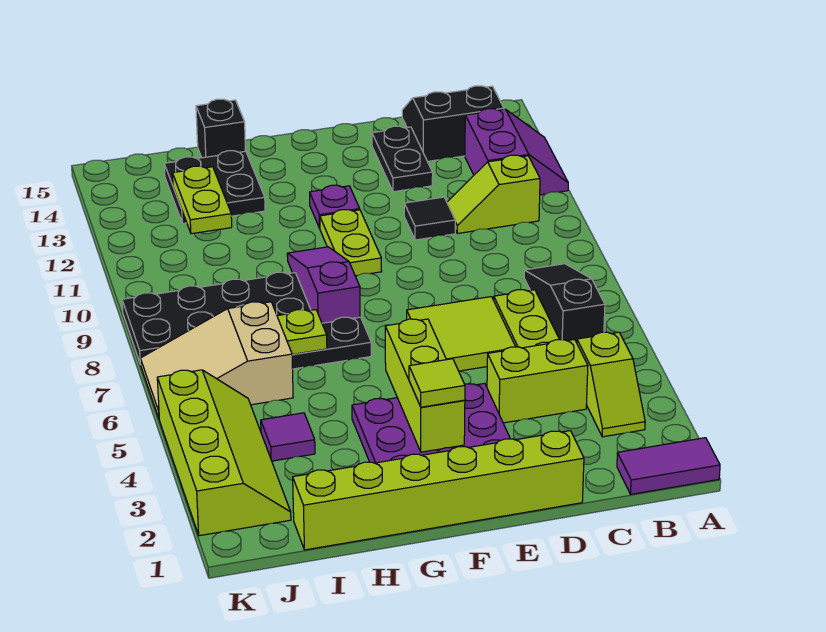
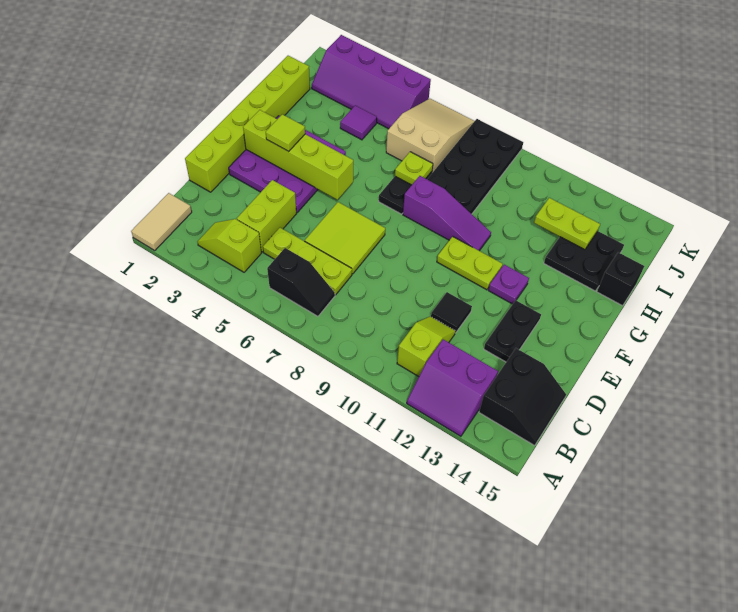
purple 1x2 tile [617,438,720,494] -> tan 1x2 tile [131,193,192,250]
black 1x3 slope [524,264,605,343] -> black 1x2 slope [267,248,335,316]
black 1x2 plate [372,126,433,192] -> black 1x2 plate turned to [484,300,541,362]
lime 1x3 brick [385,319,465,452] -> lime 1x4 brick [243,110,353,200]
lime 2x4 slope [157,370,291,536] -> purple 2x4 slope [312,35,431,129]

